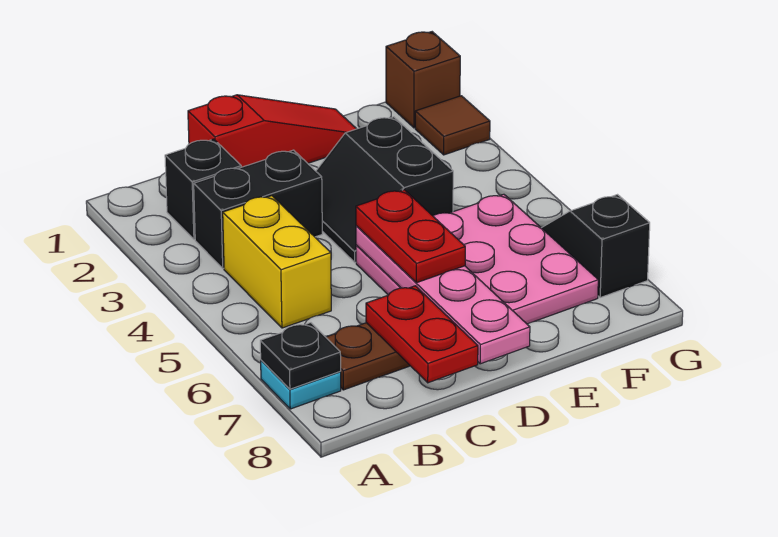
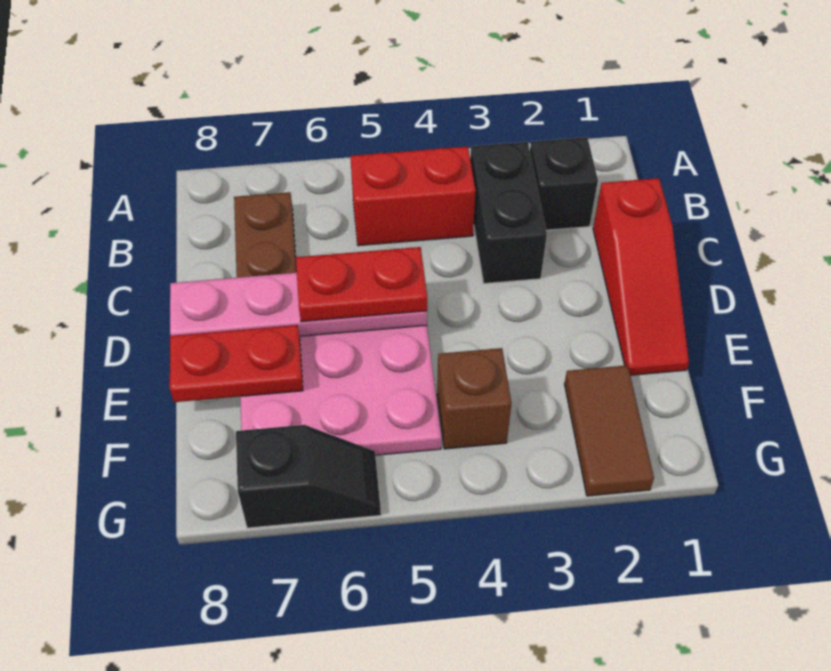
cyan 1x1 plate [261,360,341,409] -> none
black 1x1 plate [260,323,341,389] -> none
yellow 1x2 brick [223,196,331,328] -> red 1x2 brick [350,147,476,246]
red 1x2 plate [366,286,478,383] -> red 1x2 plate moved to [170,325,303,402]
black 2x2 slope [316,117,453,262] -> none
brown 1x1 brick [386,32,460,128] -> brown 1x1 brick moved to [437,348,512,449]
brown 1x1 tile [415,96,490,155] -> brown 1x2 tile [565,365,654,496]

